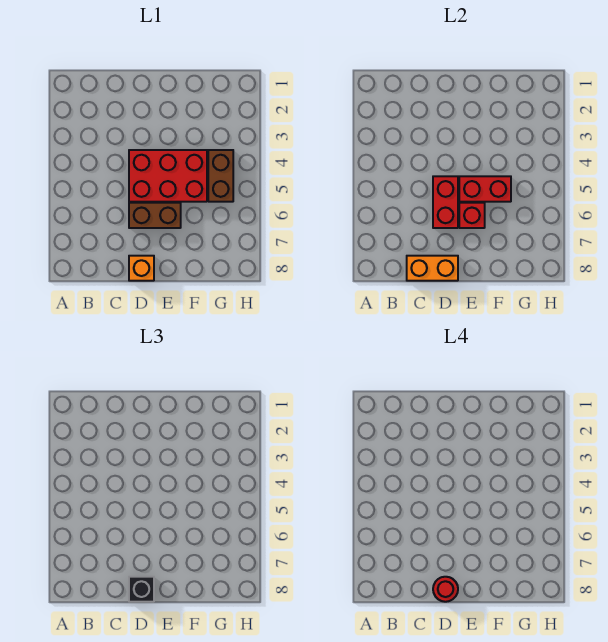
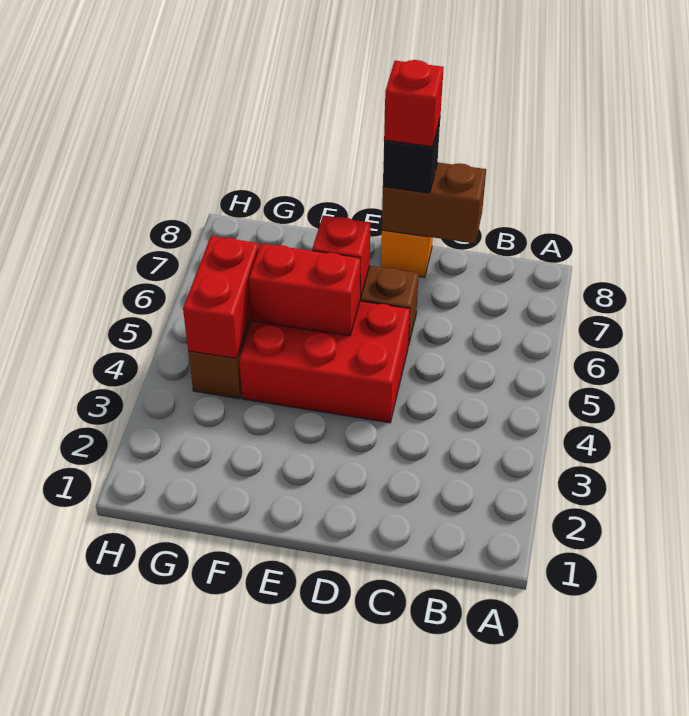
orange 1x2 brick [407,256,458,281] -> brown 1x2 brick [382,162,486,243]
red 1x2 brick [433,176,458,228] -> red 1x2 brick moved to [183,236,259,358]
red 1x1 round brick [433,577,458,602] -> red 1x1 brick [384,60,444,147]

